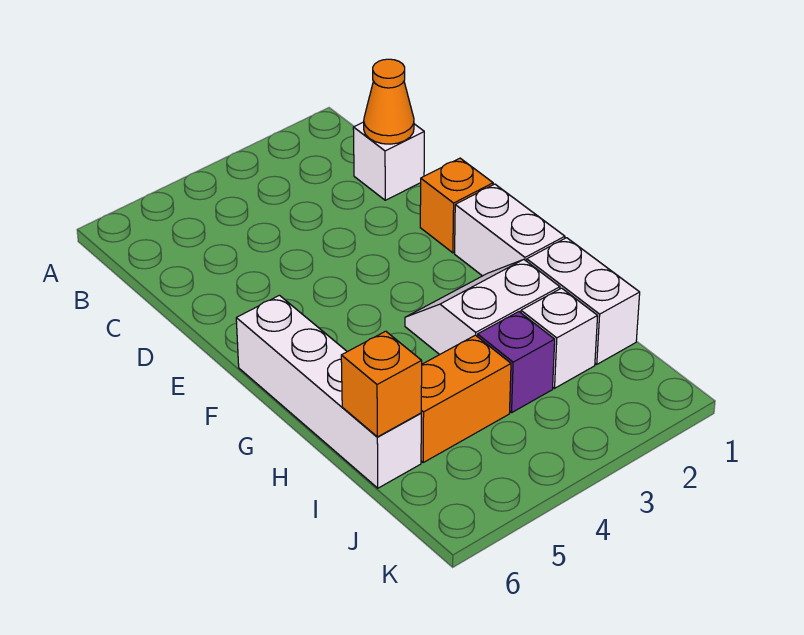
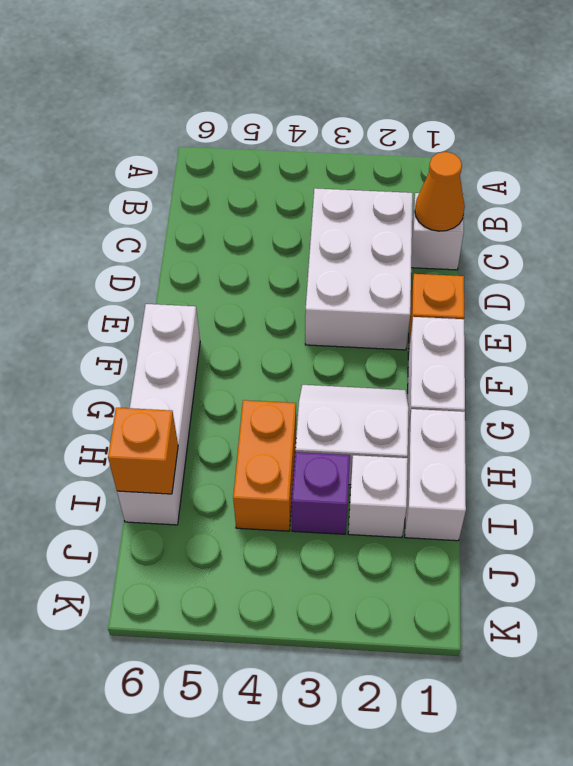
none -> white 2x3 brick [305,188,413,350]
orange 1x2 brick [421,335,511,462] -> orange 1x2 brick turned to [233,400,296,531]

